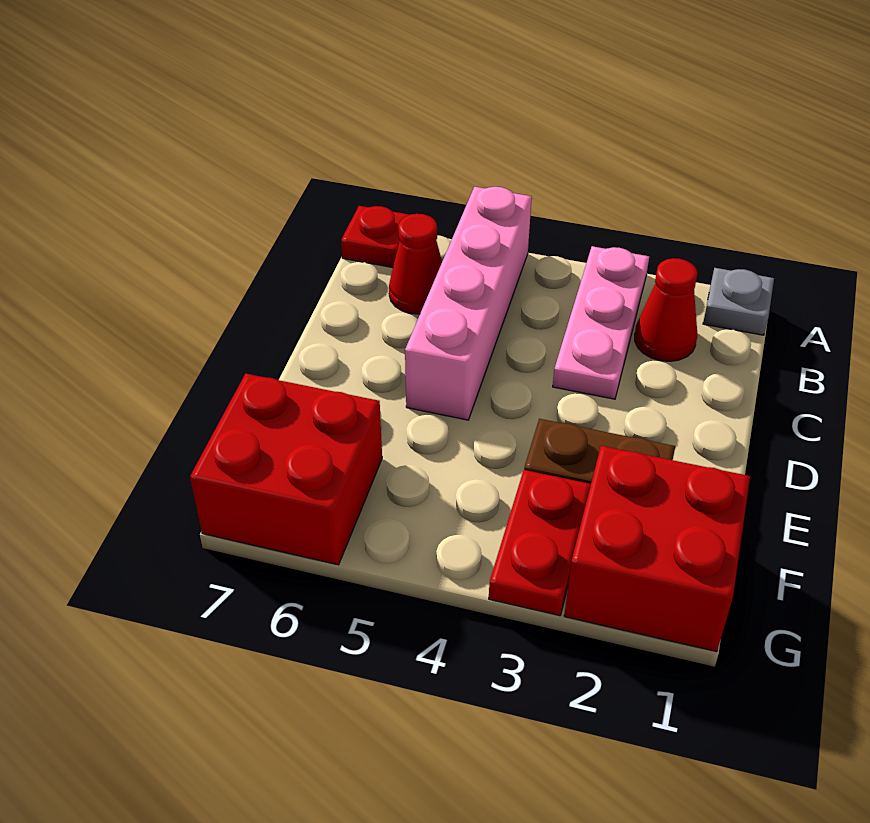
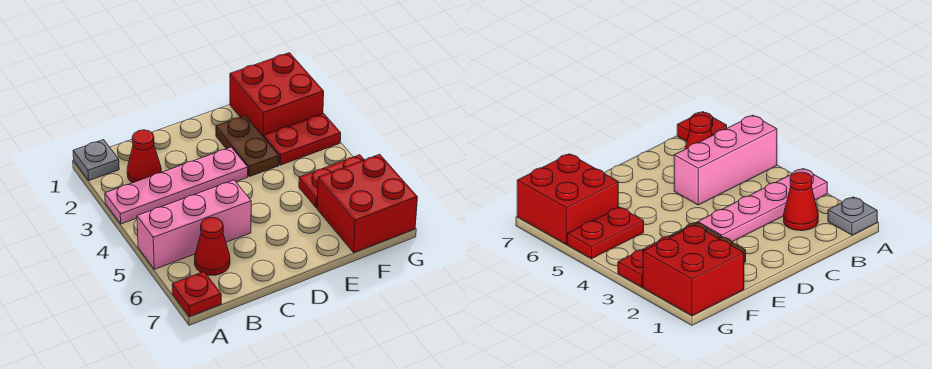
pink 1x3 plate [553,246,649,399] -> pink 1x4 plate [105,147,248,224]
pink 1x4 brick [405,187,532,420] -> pink 1x3 brick [137,180,251,269]
none -> red 1x2 plate [299,155,364,208]

